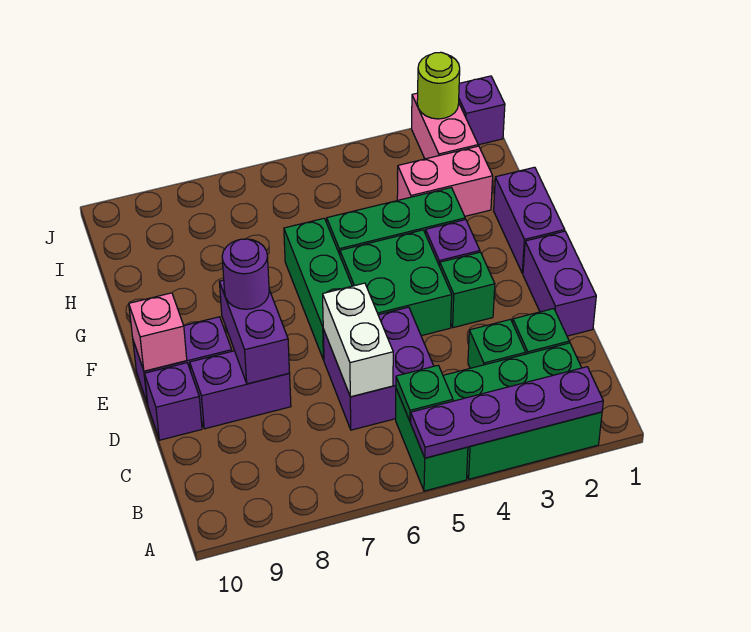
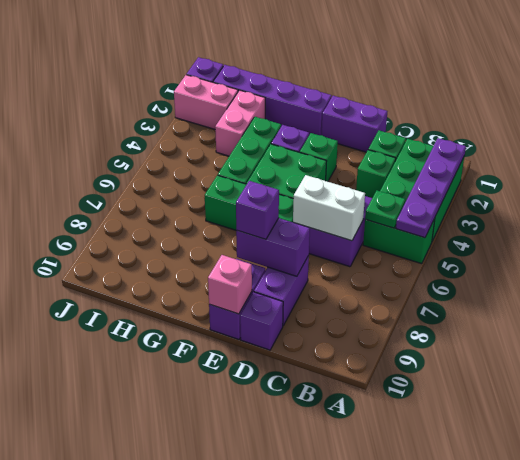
purple 1x1 round brick [222,239,269,309] -> purple 1x1 brick [236,181,279,239]
purple 1x2 brick [494,167,565,273] -> purple 1x4 brick [213,65,332,135]
lime 1x1 round brick [417,52,460,119] -> none

